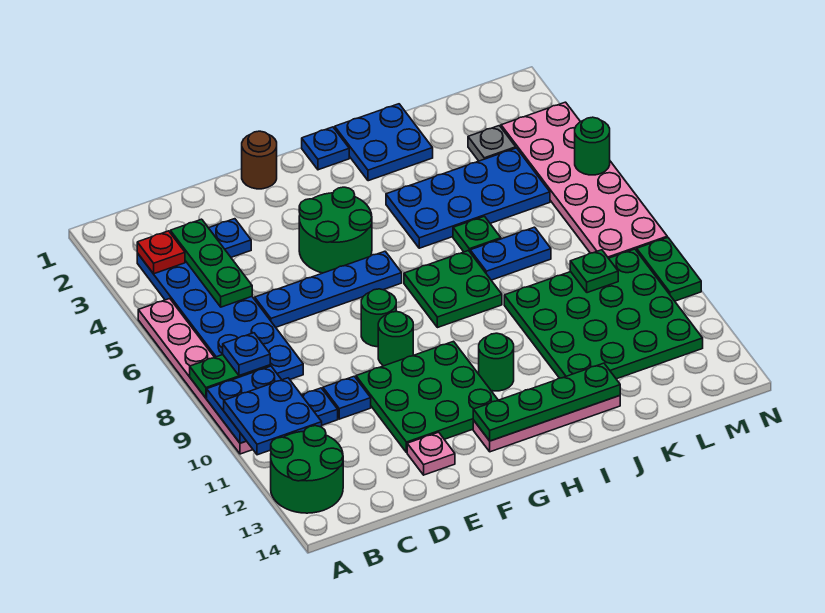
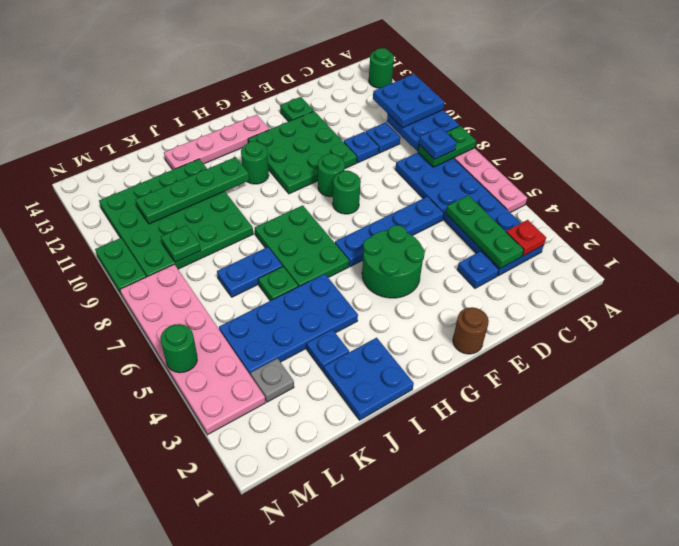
green 2x2 round brick [271,426,343,513] -> green 1x1 round brick [369,48,394,88]
pink 1x1 plate [407,432,455,475] -> green 1x1 plate [280,97,314,122]
green 1x4 plate [473,363,620,441] -> green 1x4 plate moved to [135,157,249,224]
blue 1x1 plate [302,127,349,170] -> blue 1x1 plate moved to [307,329,349,371]
green 2x2 plate [404,251,502,328] -> green 2x3 plate [255,205,349,287]

